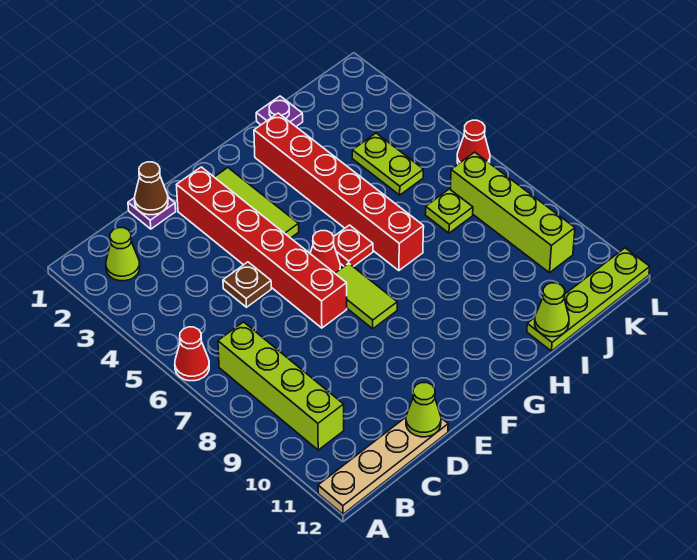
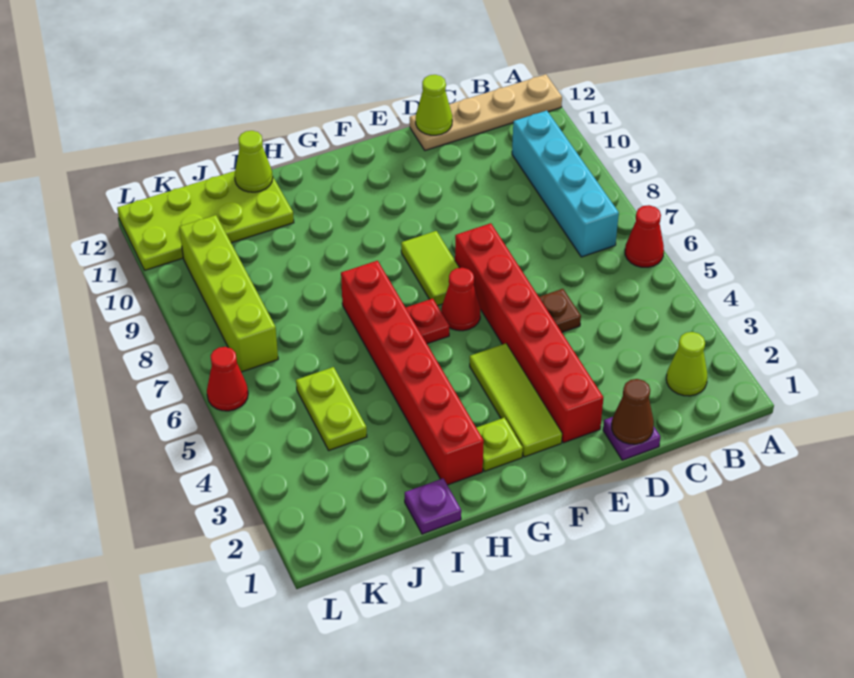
lime 1x4 brick [218,322,344,450] -> cyan 1x4 brick [512,111,619,257]
lime 1x4 plate [527,248,650,351] -> lime 2x4 plate [117,171,294,270]
lime 1x1 plate [425,189,473,233] -> lime 1x1 plate moved to [476,418,523,471]

